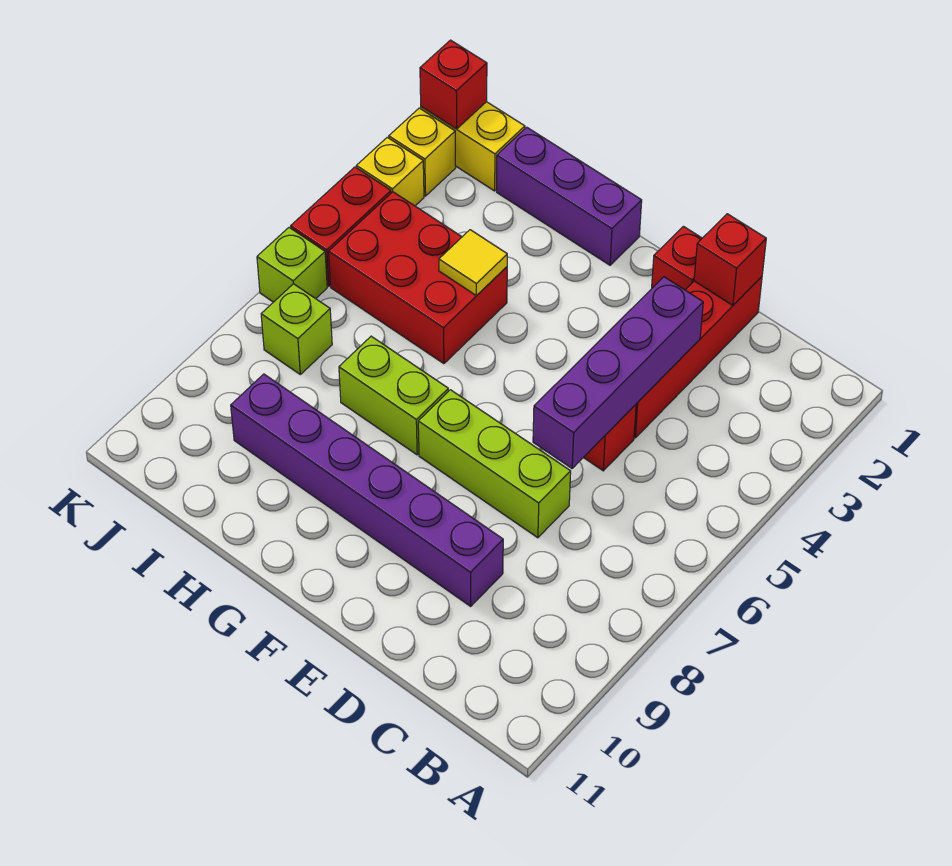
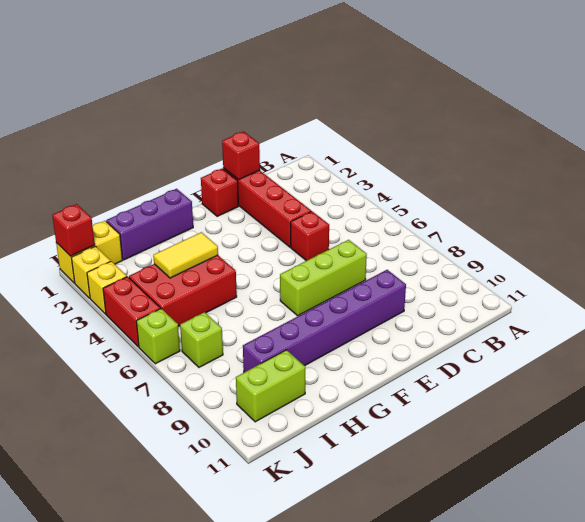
purple 1x4 brick [533,277,703,468] -> none
lime 1x2 brick [339,336,448,455] -> lime 1x2 brick moved to [236,350,305,422]
yellow 1x1 tile [439,230,507,296] -> yellow 1x2 tile [153,232,218,278]

